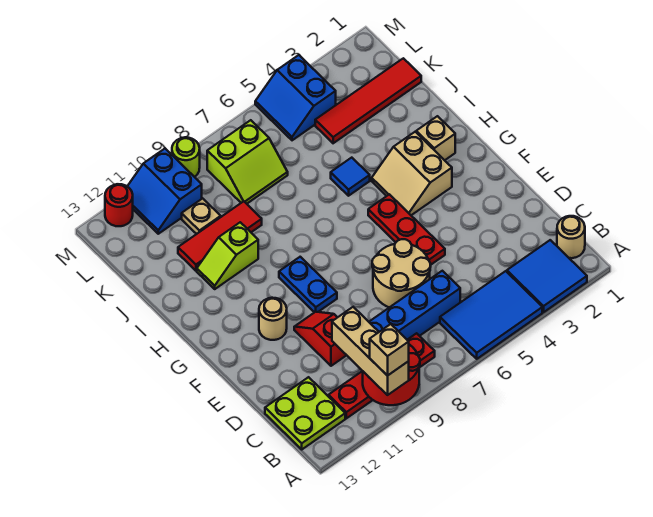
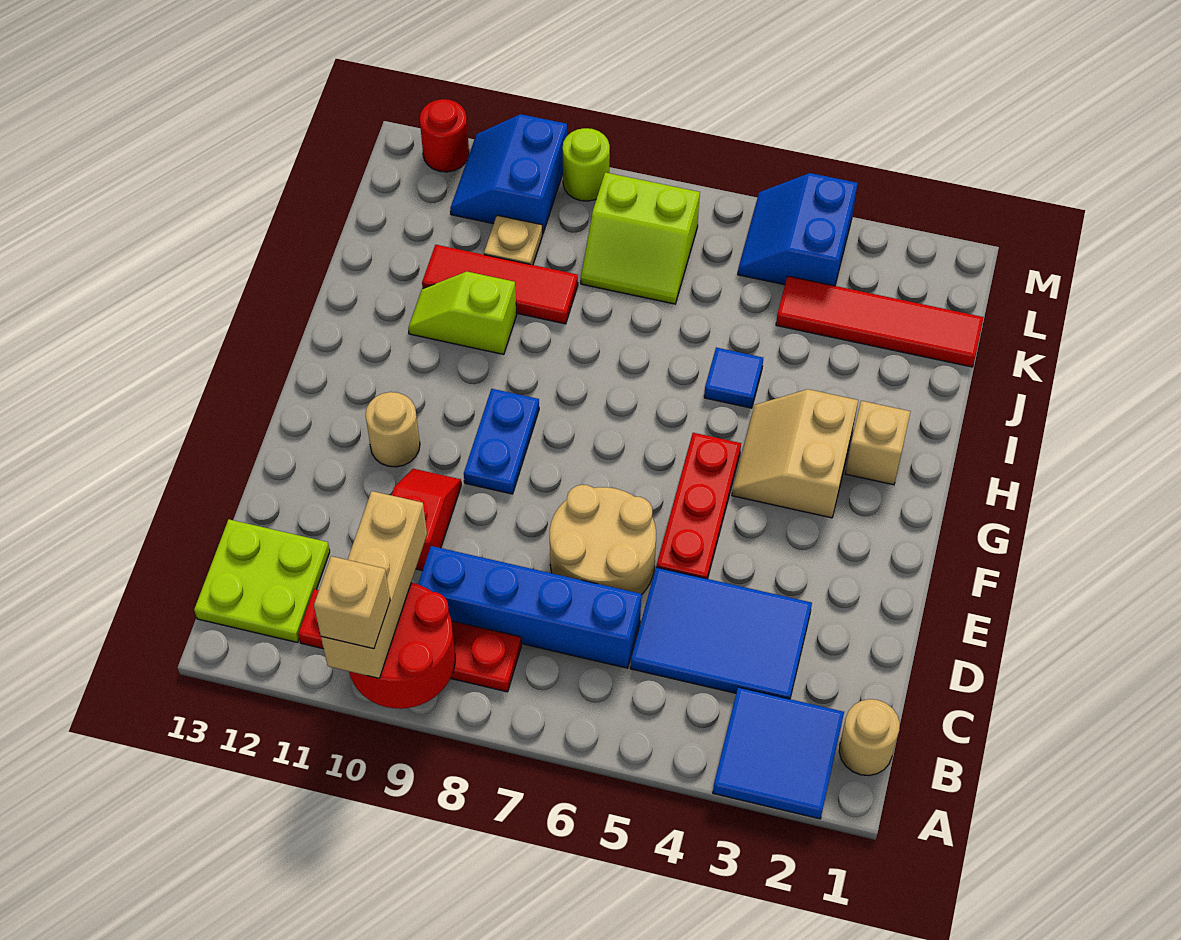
blue 2x3 tile [440,271,542,359] -> blue 2x3 tile moved to [630,567,812,699]

